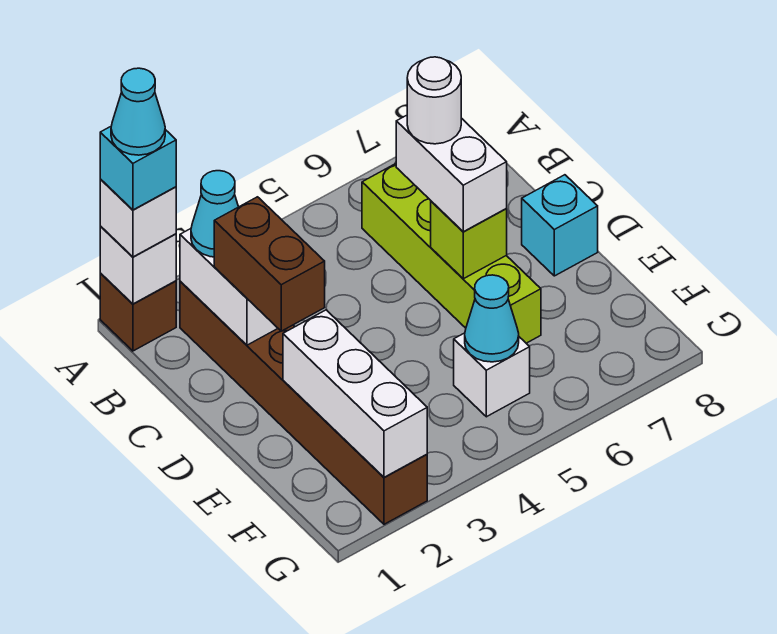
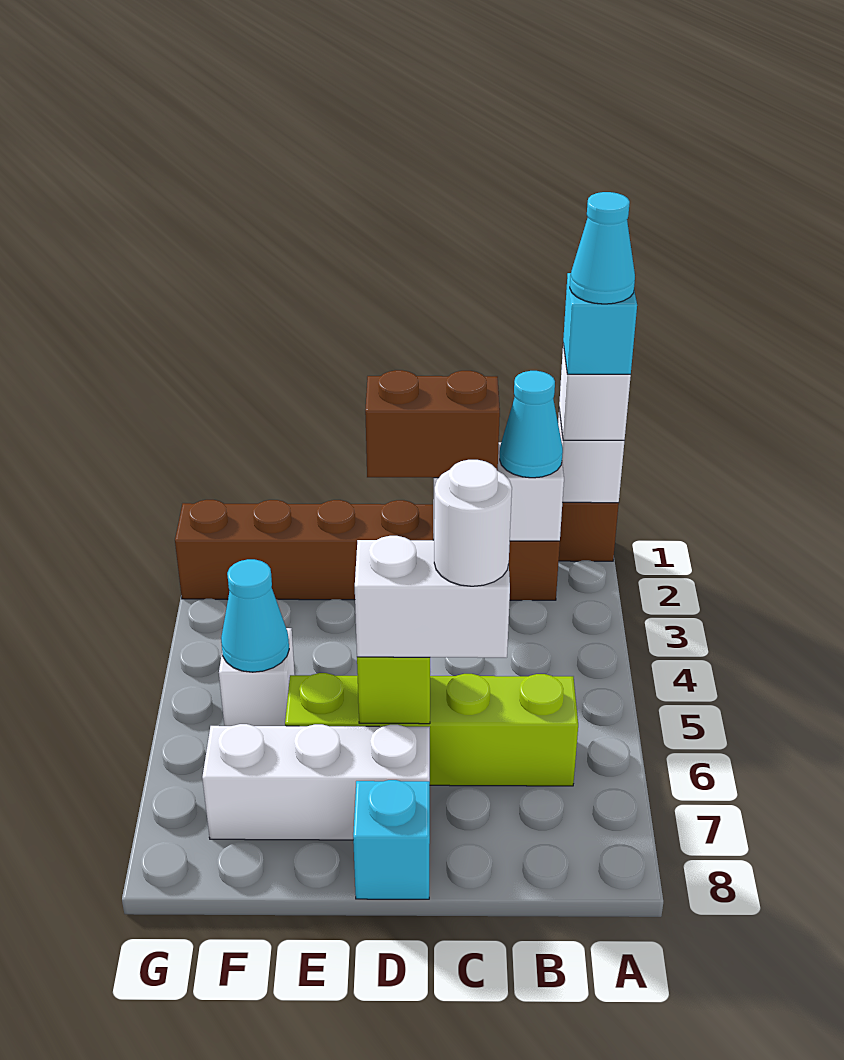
white 1x3 brick [283,310,427,477] -> white 1x3 brick moved to [202,724,430,840]

